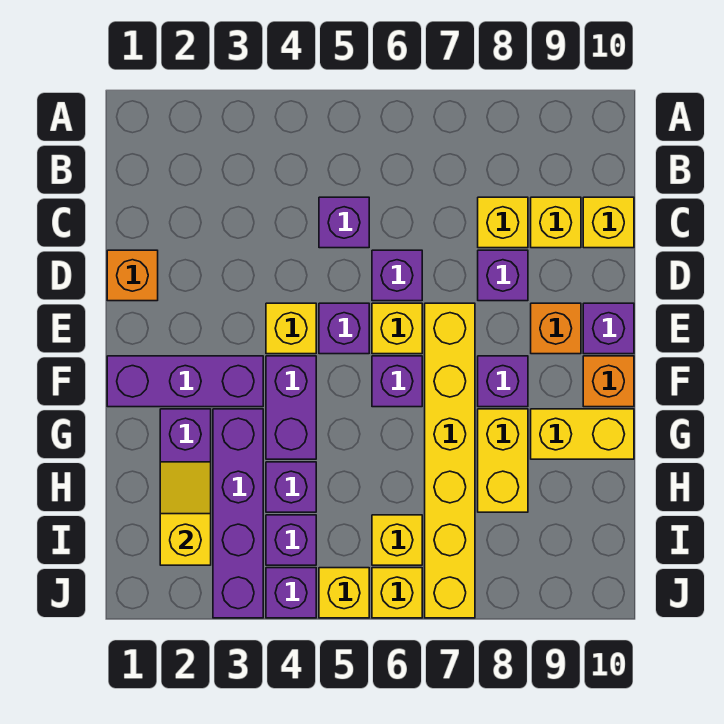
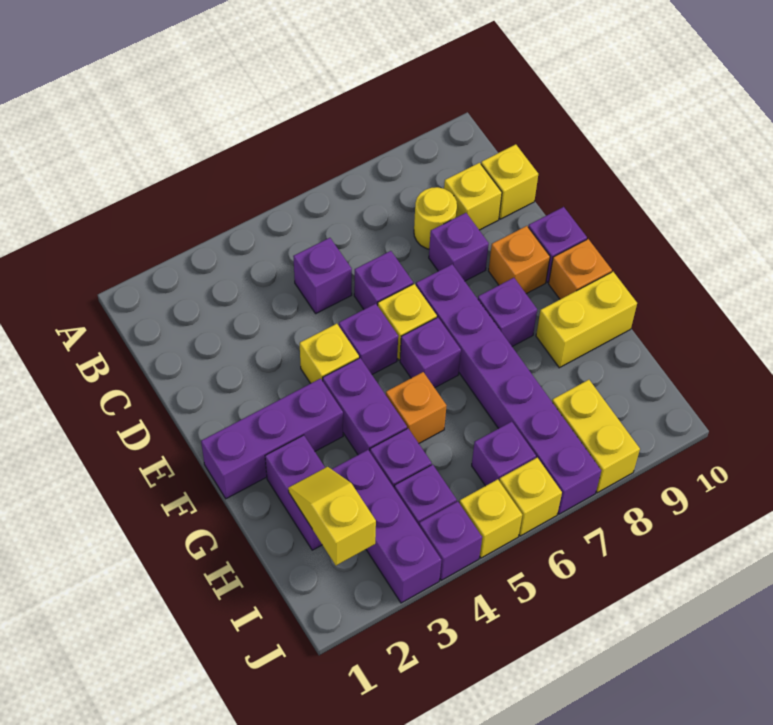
yellow 1x1 brick [478,197,528,248] -> yellow 1x1 round brick [414,187,457,249]
orange 1x1 brick [107,250,158,301] -> orange 1x1 brick moved to [386,372,447,443]
yellow 1x6 brick [425,303,475,618] -> purple 1x6 brick [416,264,601,514]
purple 1x4 brick [213,409,263,618] -> purple 1x3 brick [332,450,441,603]
yellow 1x2 brick [478,409,528,512] -> yellow 1x2 brick moved to [552,380,640,493]
yellow 1x1 brick [372,515,422,565] -> purple 1x1 brick [472,422,536,486]

